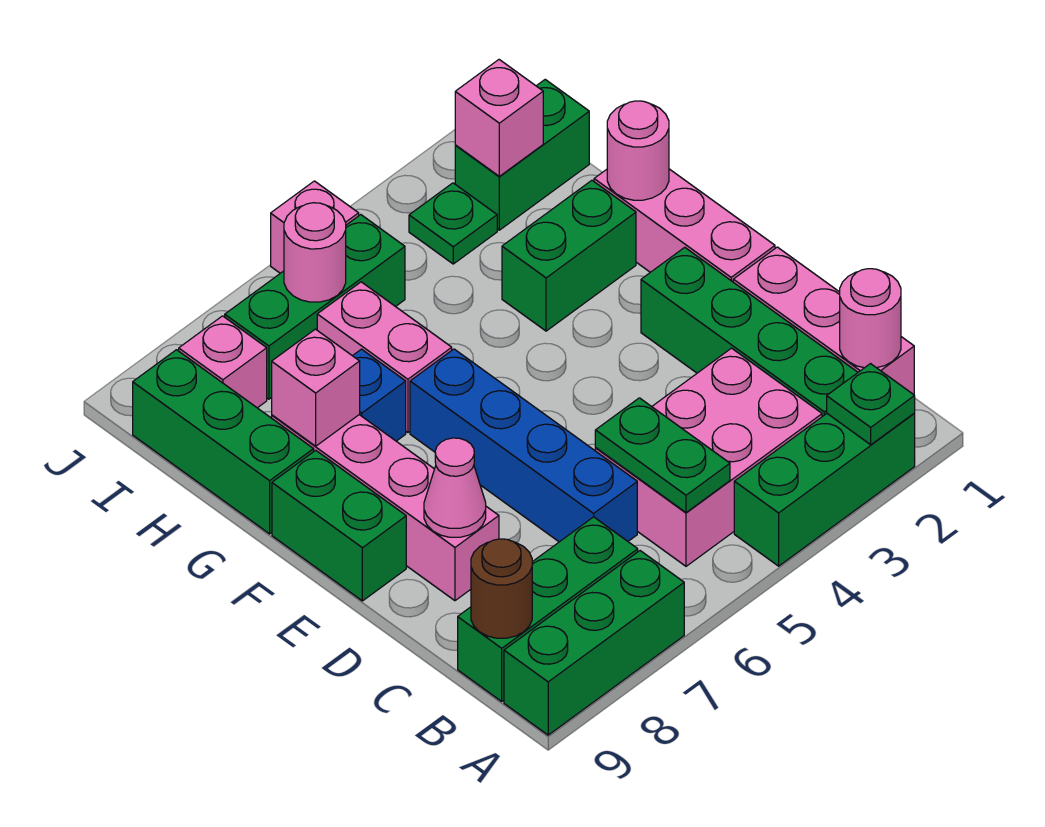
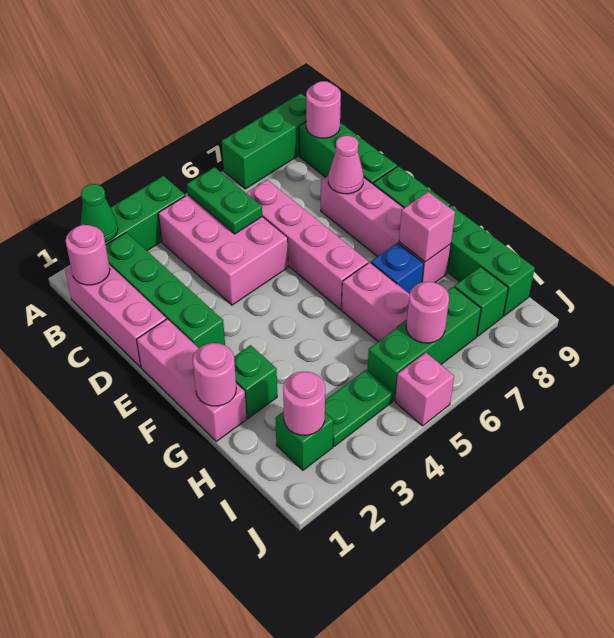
green 1x1 plate [827,364,915,445] -> green 1x1 cone [80,184,118,242]
pink 2x3 brick [595,348,822,566] -> pink 2x3 brick turned to [158,195,288,305]
green 1x3 brick [458,517,638,701] -> green 1x3 brick turned to [299,122,397,184]
brown 1x1 round brick [471,539,532,638] -> pink 1x1 round brick [306,81,341,138]
blue 1x4 brick [410,349,637,542] -> pink 1x4 brick [247,180,368,309]
green 1x2 brick [502,180,636,331] -> green 1x1 brick [234,345,277,418]
green 1x2 brick [455,80,589,230] -> green 1x1 brick [275,411,333,470]
pink 1x1 brick [455,60,543,176] -> pink 1x1 round brick [283,371,325,435]
green 1x1 plate [409,183,497,264] -> green 1x2 plate [325,370,393,446]
pink 1x1 brick [179,316,267,408] -> green 1x1 brick [455,267,508,336]

